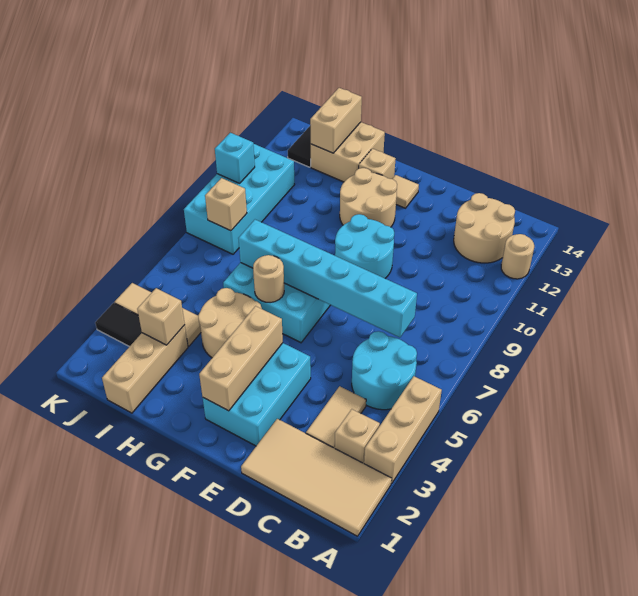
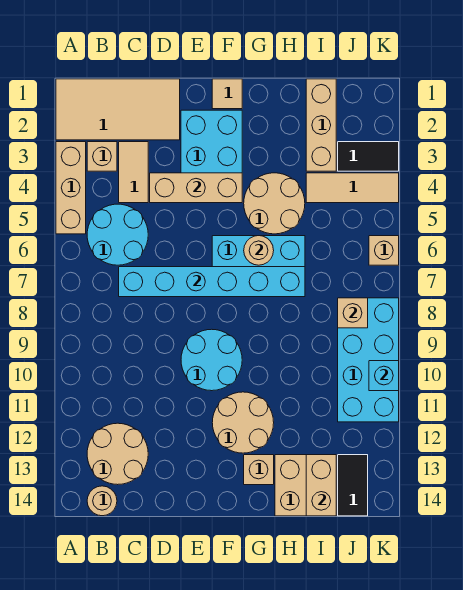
tan 1x1 round brick [501,234,534,279] -> tan 1x1 round brick moved to [87,486,117,516]
tan 1x3 brick [199,306,283,411] -> tan 1x3 brick turned to [150,173,242,203]
tan 1x1 tile [393,175,419,208] -> tan 1x1 tile moved to [212,79,242,109]
tan 1x1 brick [137,288,185,345] -> tan 1x1 brick moved to [369,236,399,265]

